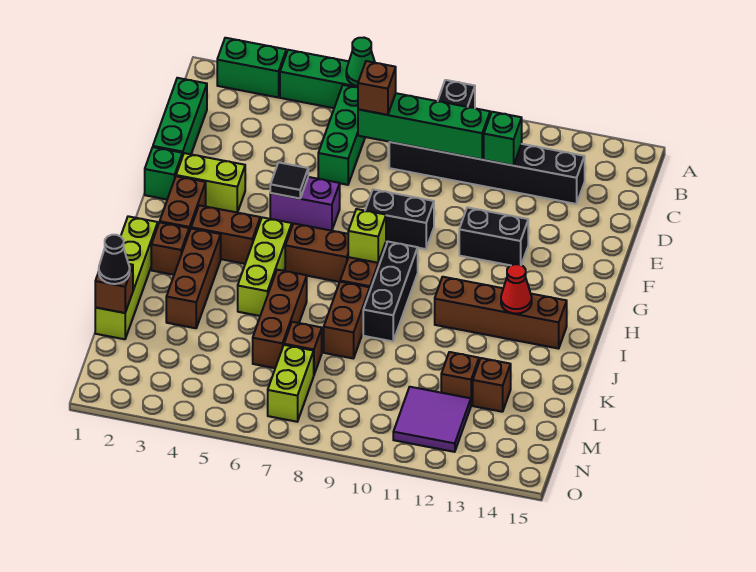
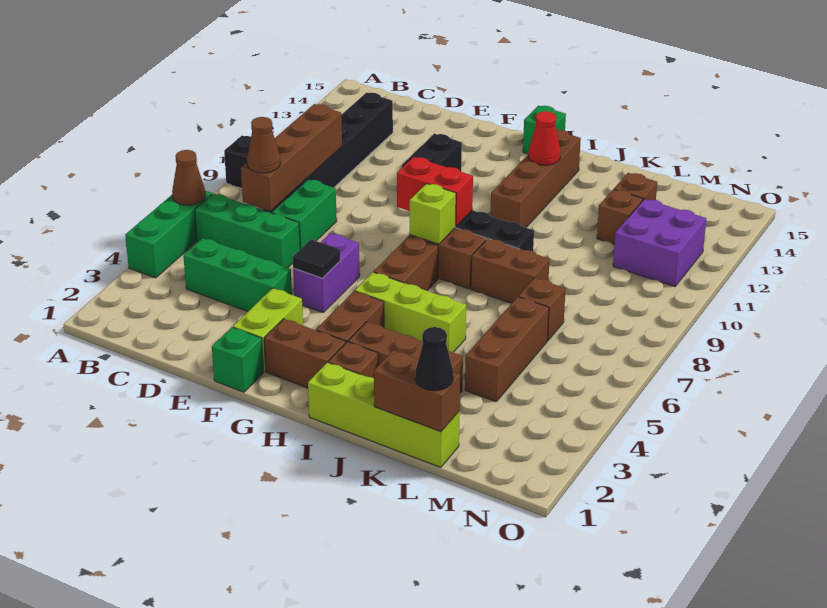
green 1x2 brick [217,38,286,97] -> green 1x2 brick moved to [272,179,337,249]
green 1x1 cone [346,38,375,86] -> brown 1x1 cone [172,150,205,205]
green 1x3 brick [153,78,207,157] -> green 1x3 brick moved to [183,238,292,311]
green 1x4 brick [358,93,490,159] -> brown 1x4 brick [241,104,342,211]
brown 1x1 brick [358,61,396,115] -> brown 1x1 cone [247,117,280,173]
green 1x1 brick [484,112,522,165] -> green 1x1 brick moved to [523,106,566,154]
black 1x2 brick [365,189,434,249] -> none
none -> red 1x2 brick [397,157,473,226]
brown 1x3 brick [253,270,307,368] -> brown 1x3 brick turned to [465,297,549,402]
brown 1x1 brick [95,264,133,313] -> brown 1x2 brick [374,350,460,432]
lime 1x2 brick [268,345,314,422] -> none
purple 2x2 tile [393,387,471,452] -> purple 2x2 brick [613,199,706,287]

